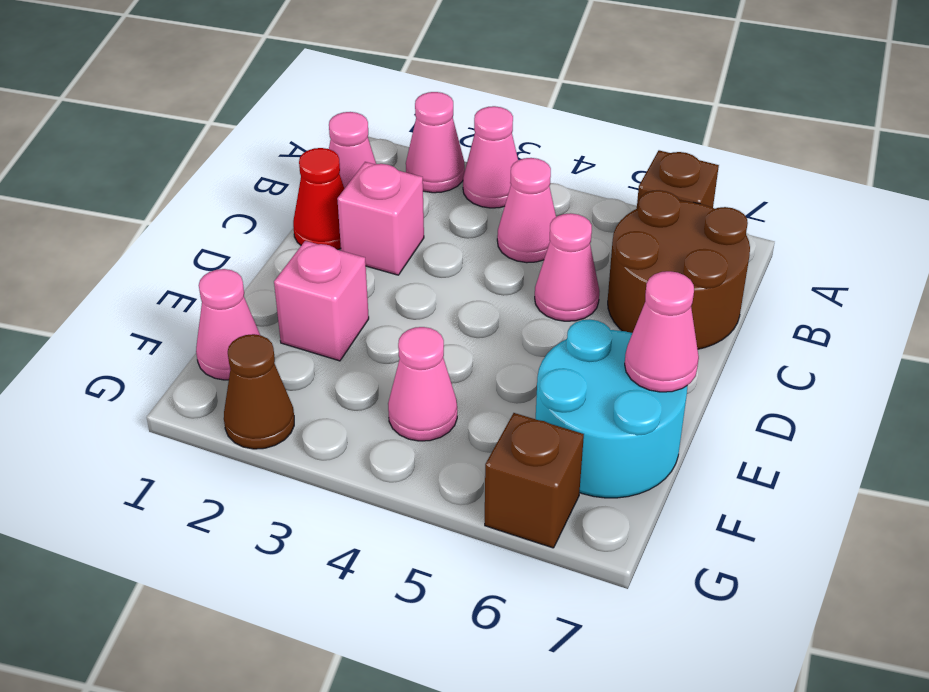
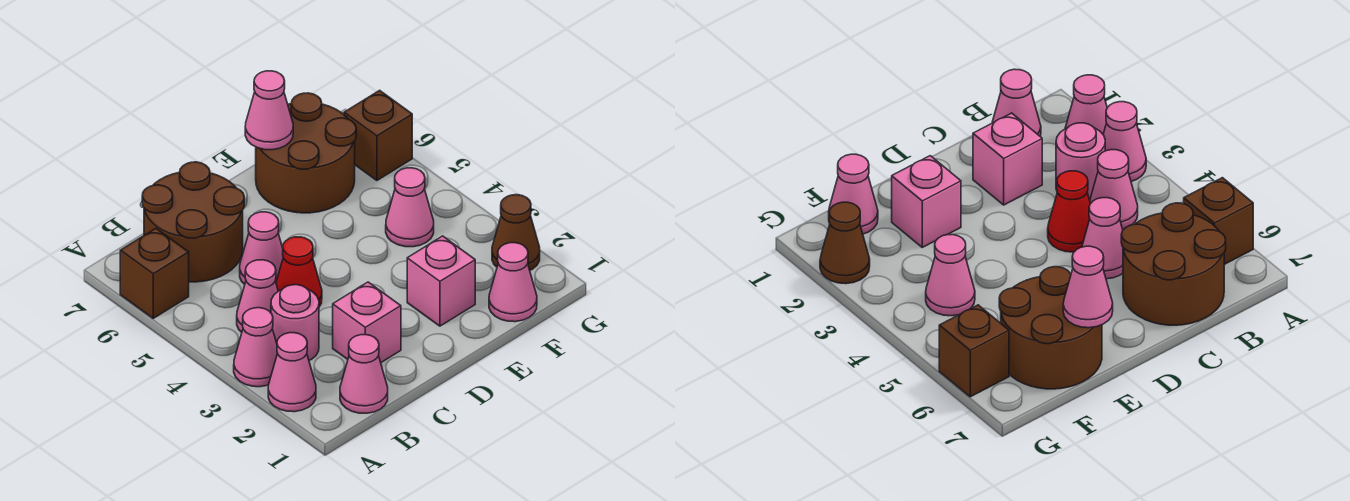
none -> pink 1x1 round brick [271,285,319,360]
red 1x1 cone [293,148,345,250] -> red 1x1 cone moved to [276,237,322,307]
cyan 2x2 round brick [536,319,687,498] -> brown 2x2 round brick [256,93,356,213]

